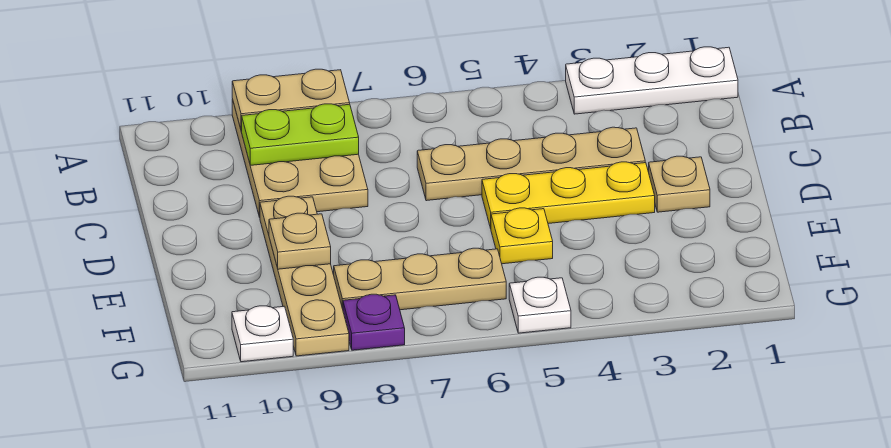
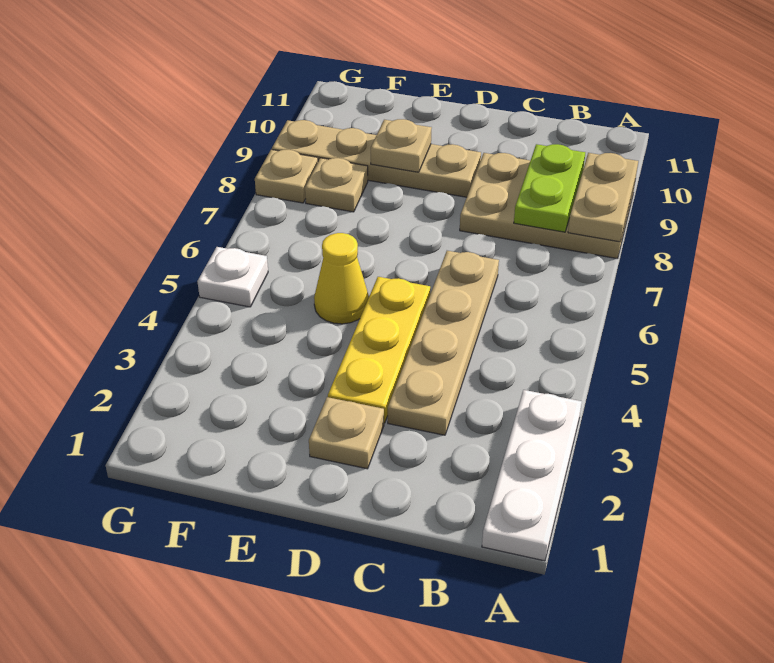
yellow 1x1 plate [491,208,553,264] -> yellow 1x1 cone [314,233,369,324]
tan 1x3 plate [334,248,506,310] -> tan 1x1 plate [305,158,368,212]
purple 1x1 plate [343,294,405,350] -> tan 1x1 plate [255,150,318,203]
white 1x1 plate [232,306,293,362] -> none

